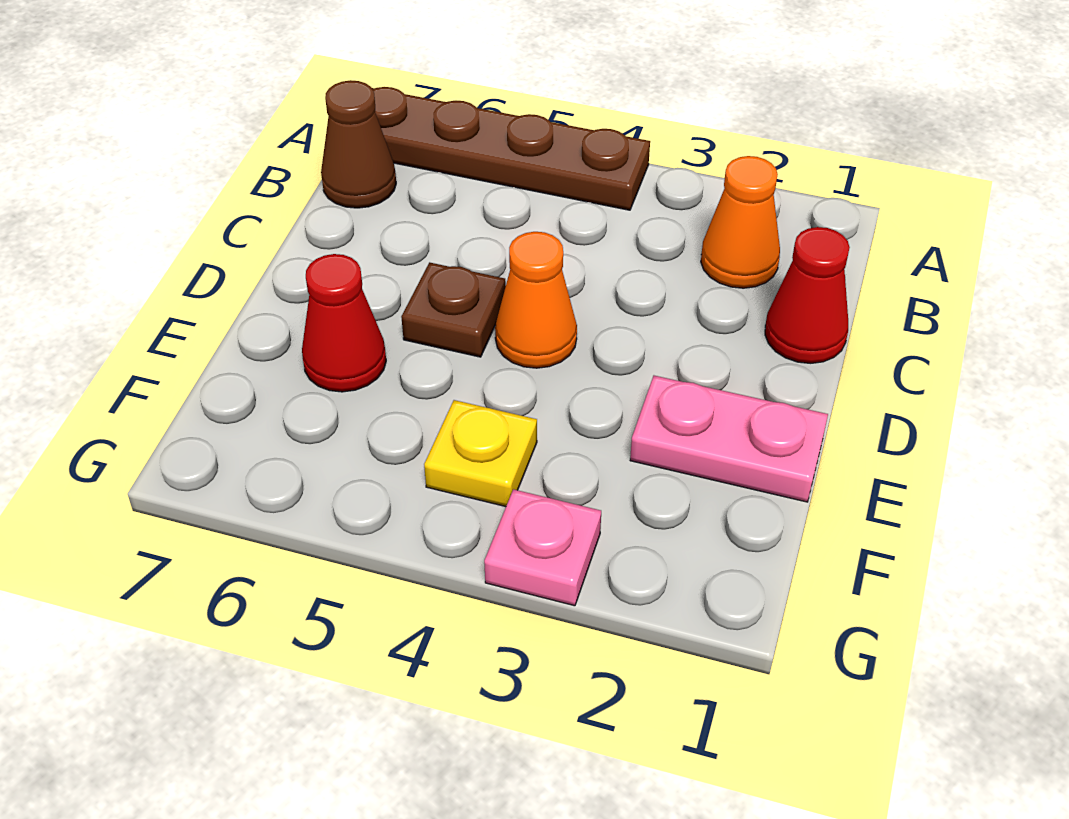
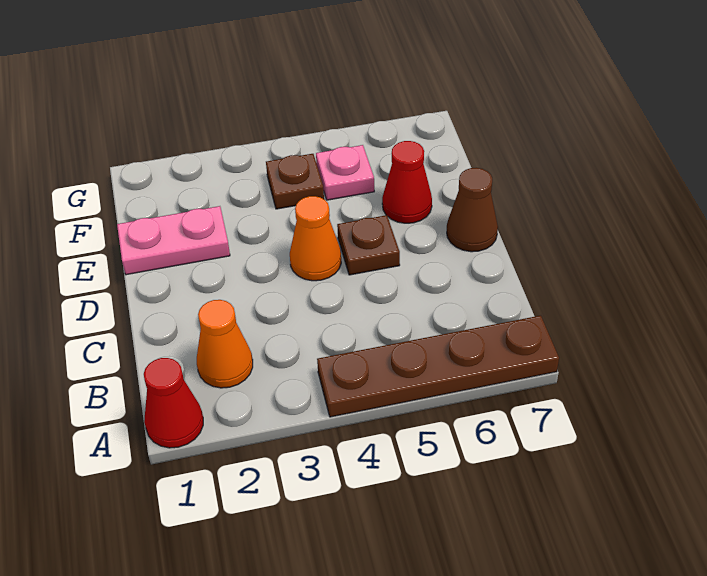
brown 1x1 cone [321,80,396,208] -> brown 1x1 cone moved to [447,168,498,252]
red 1x1 cone [765,227,850,363] -> red 1x1 cone moved to [144,358,203,448]
yellow 1x1 plate [424,400,537,507] -> brown 1x1 plate [266,154,324,209]
pink 1x1 plate [484,489,601,606] -> pink 1x1 plate moved to [316,145,374,200]

